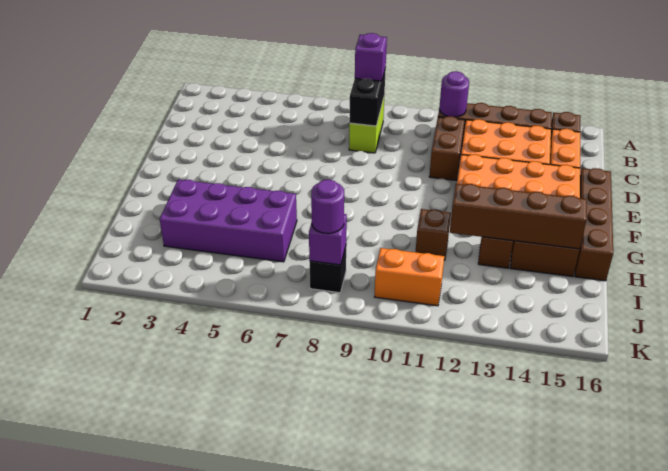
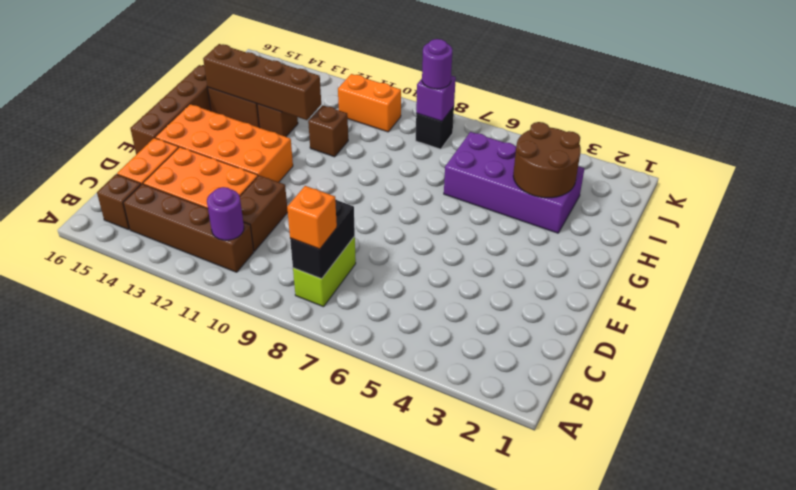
purple 1x1 brick [355,33,387,81] -> orange 1x1 brick [287,186,337,249]
none -> brown 2x2 round brick [513,122,581,198]

